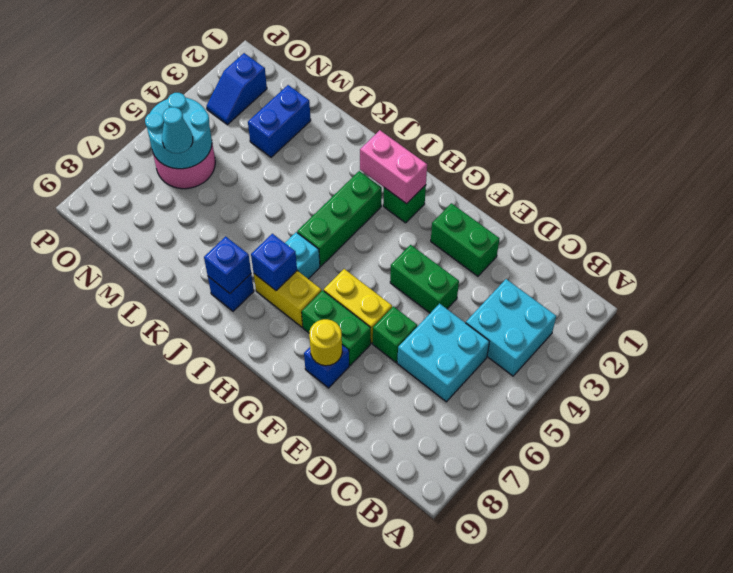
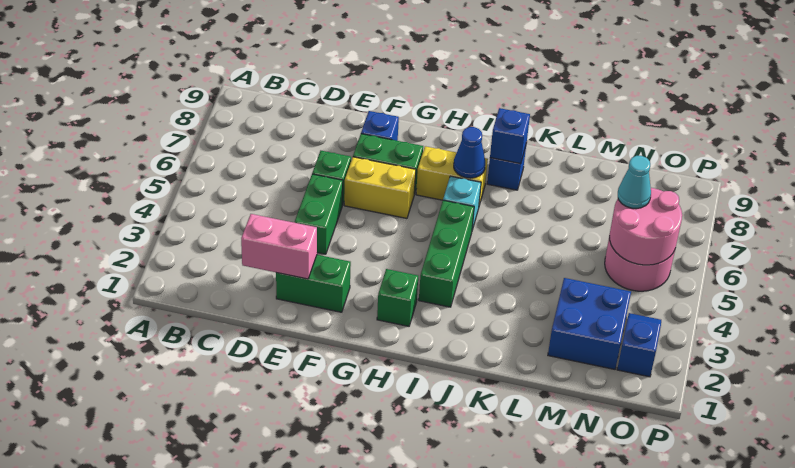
cyan 2x2 brick [466,279,556,376] -> none
cyan 2x2 brick [397,303,489,402] -> none
green 1x2 brick [390,245,459,313] -> green 1x2 brick turned to [295,174,343,254]
yellow 1x1 round brick [309,319,342,366] -> none
pink 1x2 brick [360,130,427,204] -> pink 1x2 brick moved to [241,214,317,279]
blue 1x1 brick [251,234,297,290] -> blue 1x1 cone [454,127,485,178]
blue 1x2 brick [248,85,311,157] -> blue 2x2 brick [548,278,631,369]
cyan 2x2 round brick [145,93,212,169] -> pink 2x2 round brick [609,188,682,265]

